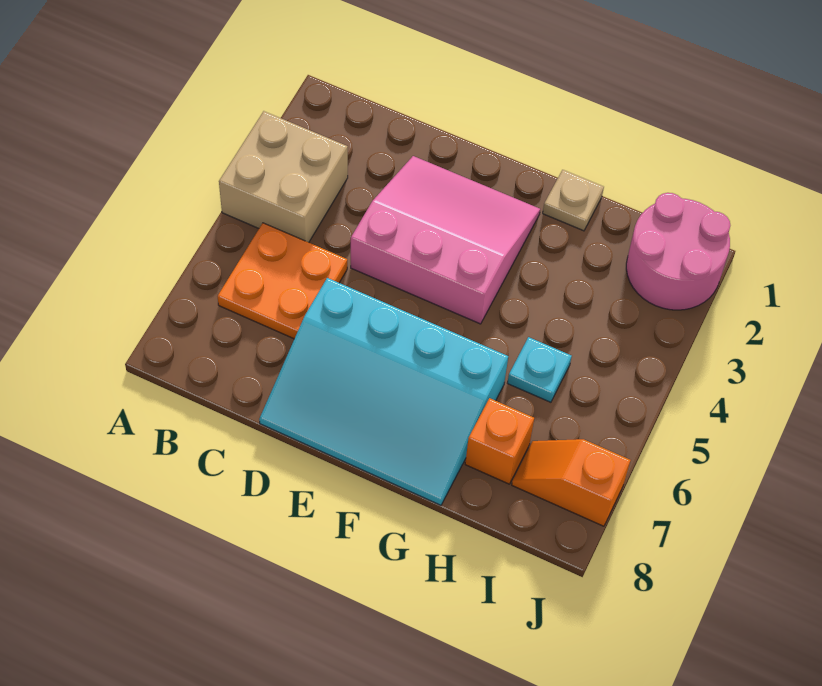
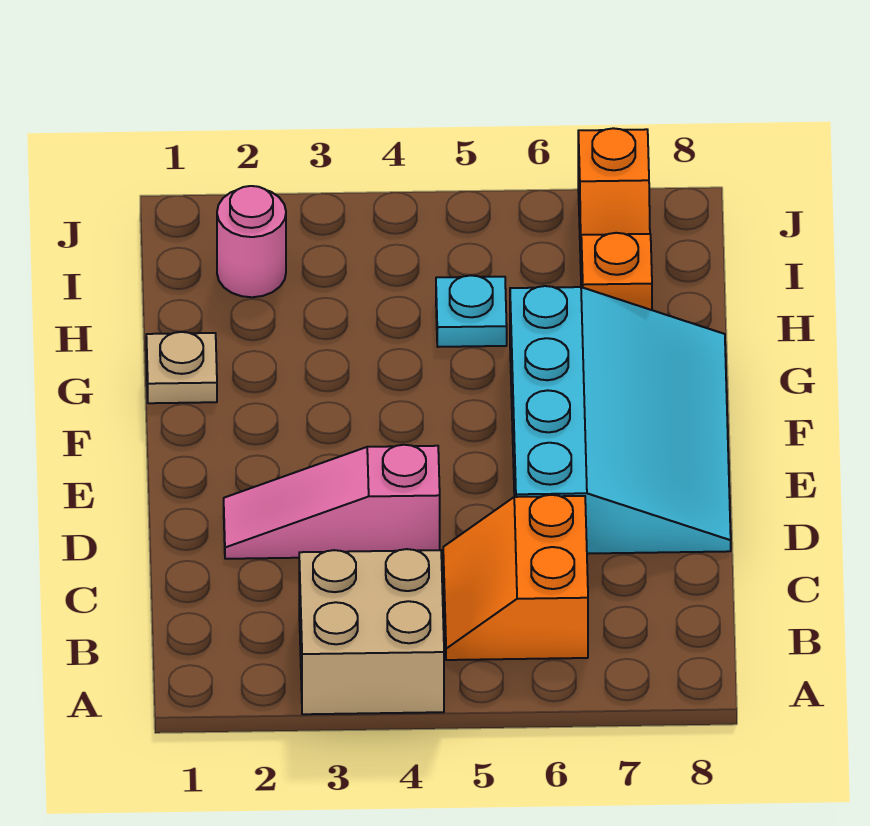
orange 2x2 plate [218,223,347,339] -> orange 2x2 slope [443,495,588,660]
pink 3x3 slope [351,156,540,324] -> pink 1x3 slope [224,445,440,559]
pink 2x2 round brick [626,193,730,310] -> pink 1x1 round brick [217,186,286,297]

